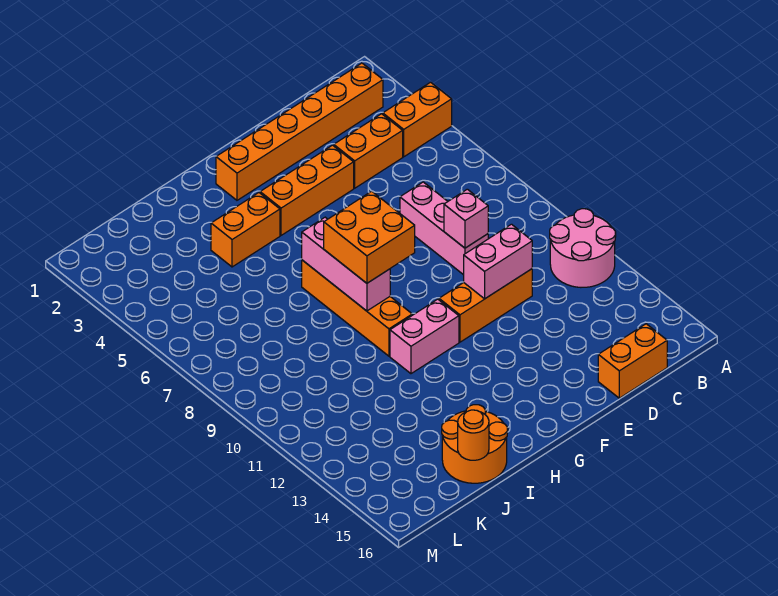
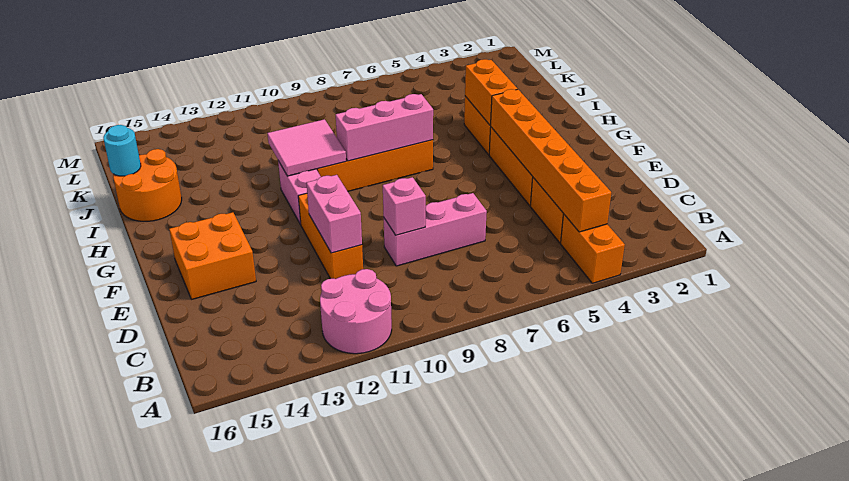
orange 1x6 brick [216,63,383,200] -> orange 1x6 brick moved to [490,89,611,232]
orange 1x2 brick [598,324,667,398] -> orange 1x2 brick moved to [465,59,517,125]
orange 2x2 brick [324,191,415,283] -> orange 2x2 brick moved to [169,212,256,299]
none -> pink 2x2 tile [267,119,346,176]
orange 1x1 round brick [458,410,489,460] -> cyan 1x1 round brick [103,125,141,176]

